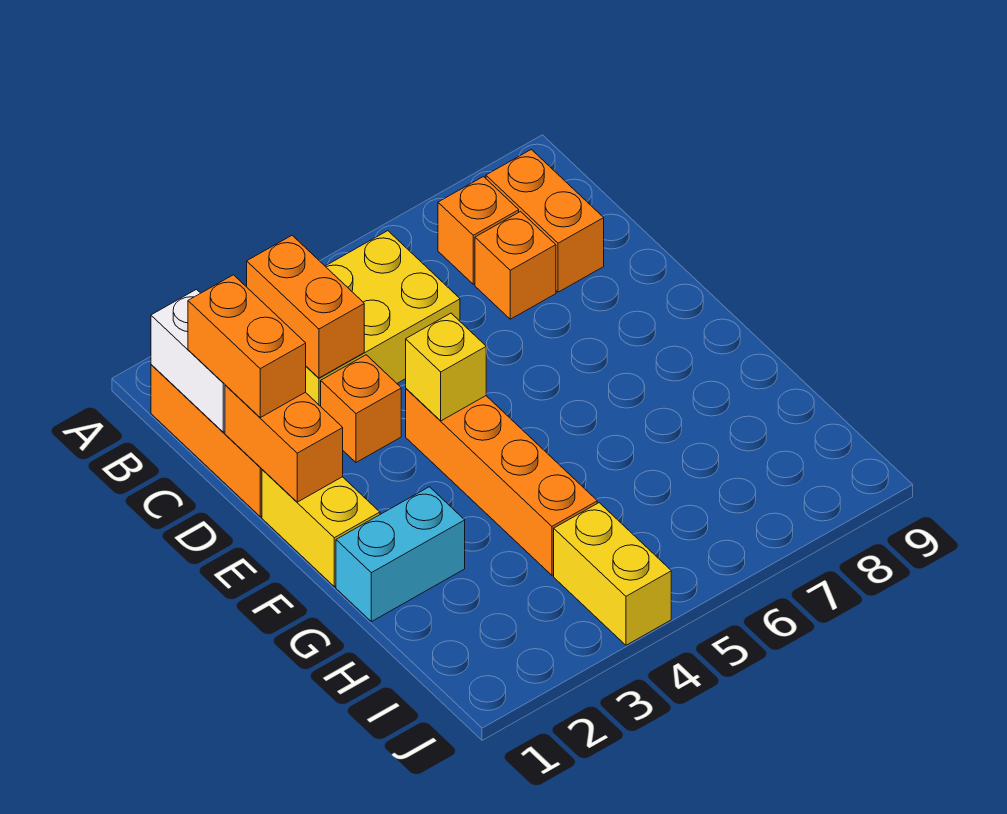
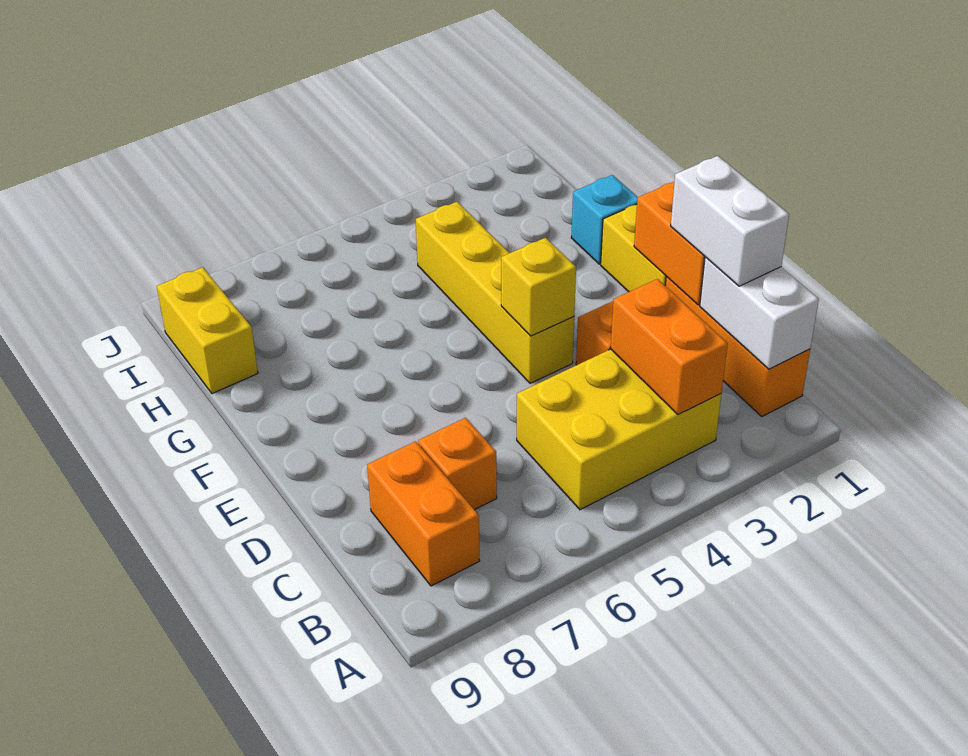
orange 1x1 brick [438,177,519,284] -> none
orange 1x2 brick [188,275,306,418] -> white 1x2 brick [671,156,789,286]
orange 1x4 brick [406,389,597,575] -> yellow 1x4 brick [416,202,574,383]
cyan 1x2 brick [336,487,465,622] -> cyan 1x1 brick [571,175,638,264]
yellow 1x2 brick [554,503,671,645] -> yellow 1x2 brick moved to [157,267,258,393]

